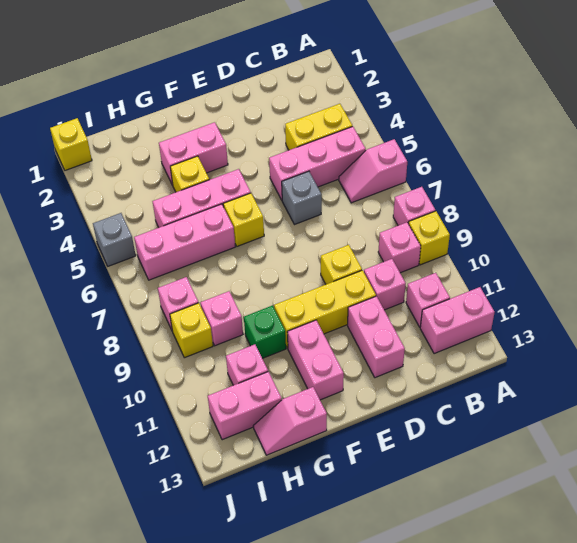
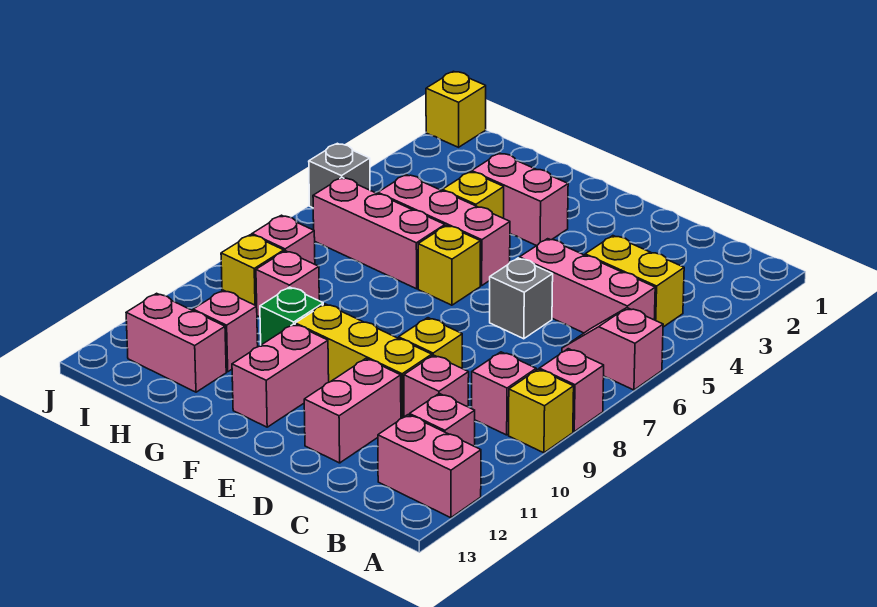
pink 1x2 slope [253,387,327,455] -> none

